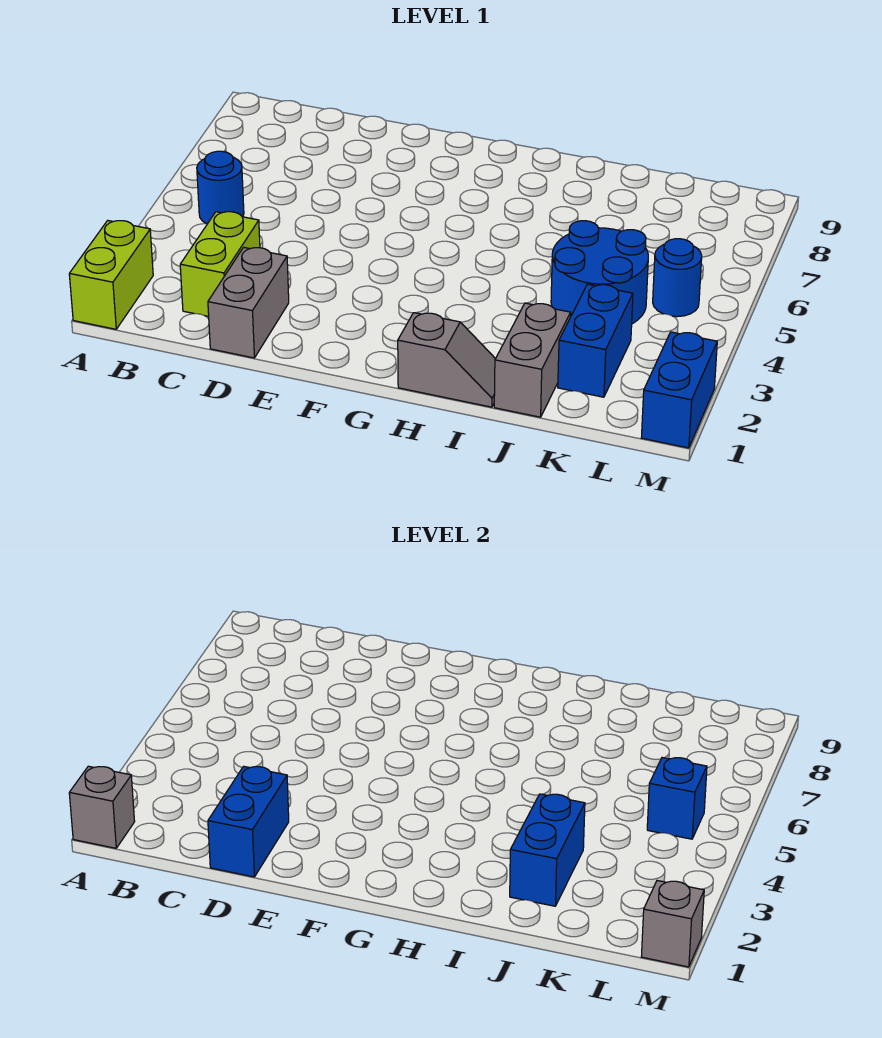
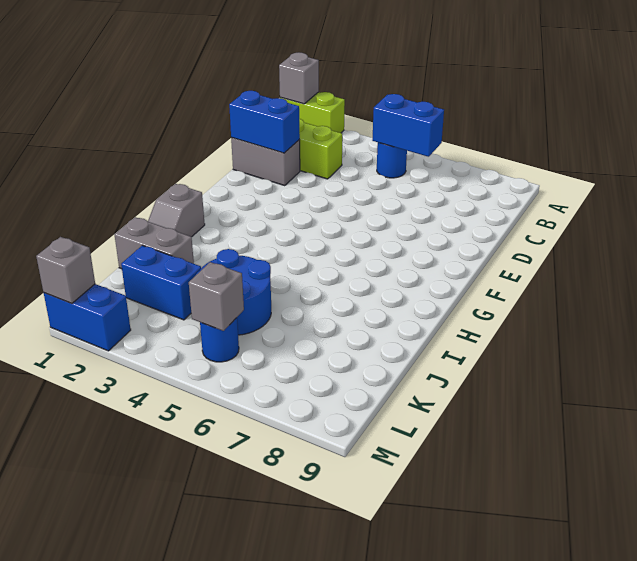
blue 1x2 brick [510,794,585,906] -> blue 1x2 brick moved to [372,94,444,157]
blue 1x1 brick [647,758,707,839] -> grey 1x1 brick [189,262,244,331]

